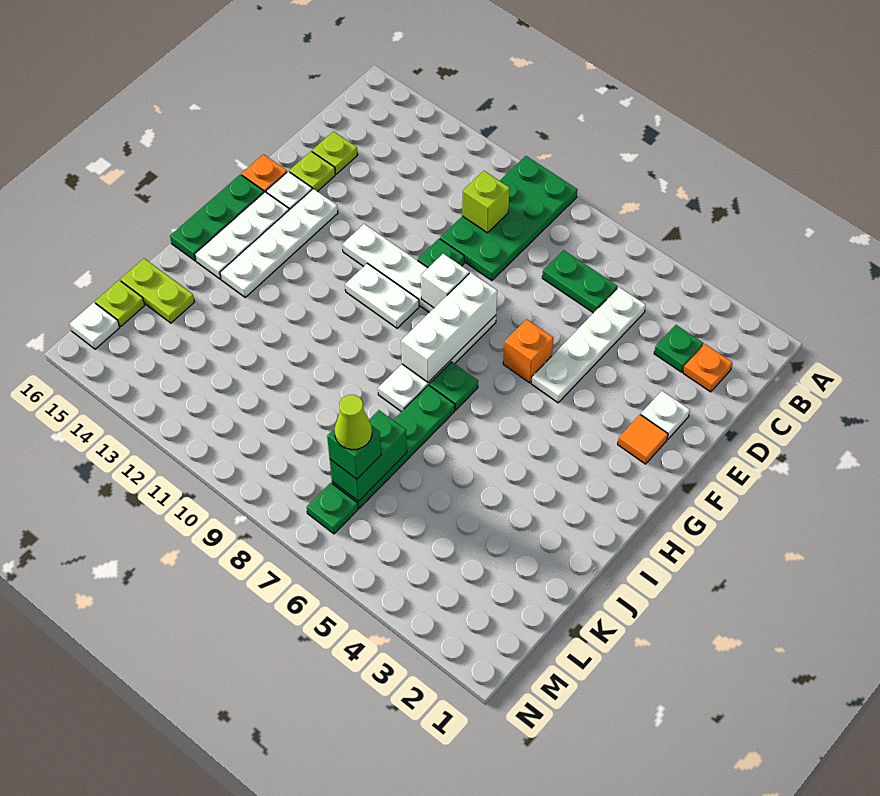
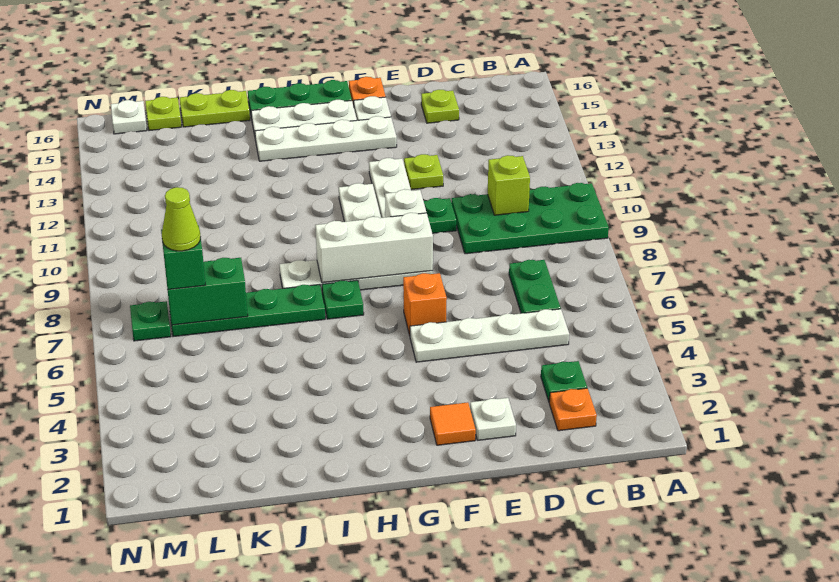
lime 1x1 plate [289,151,335,192] -> lime 1x1 plate moved to [404,154,443,190]
lime 1x2 plate [120,259,194,323] -> lime 1x2 plate turned to [180,90,250,127]

